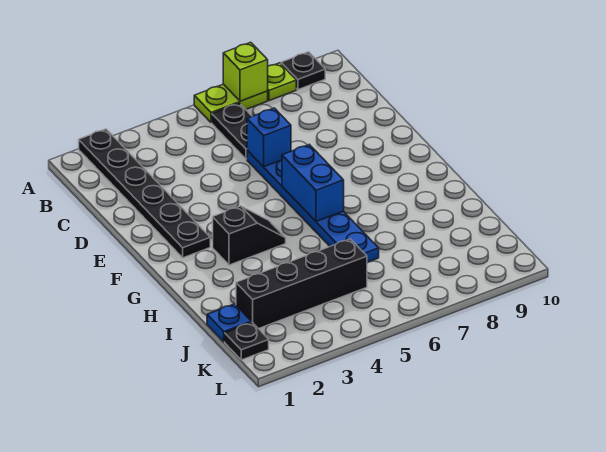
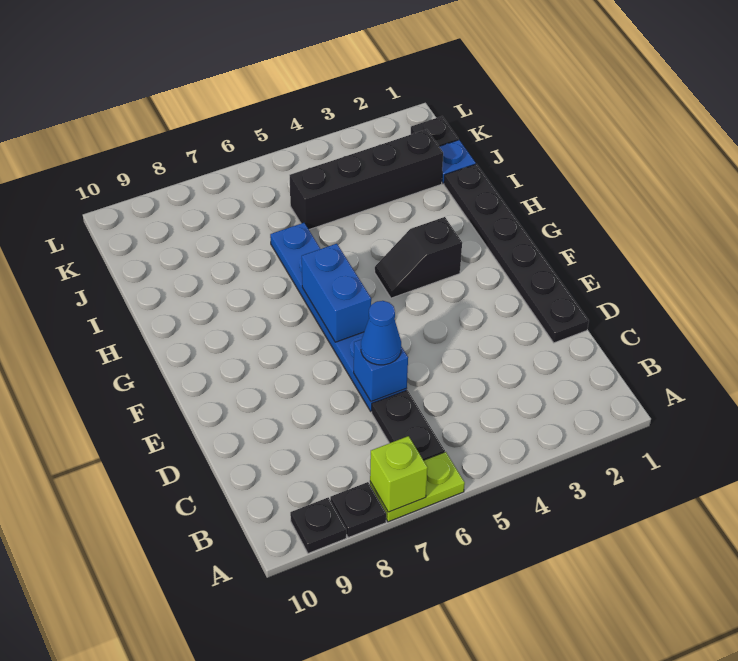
black 1x6 plate [79,129,210,258] -> black 1x6 plate moved to [444,164,589,343]
lime 1x1 plate [268,63,296,101] -> black 1x1 plate [330,482,386,537]
none -> blue 1x1 cone [361,301,401,365]

